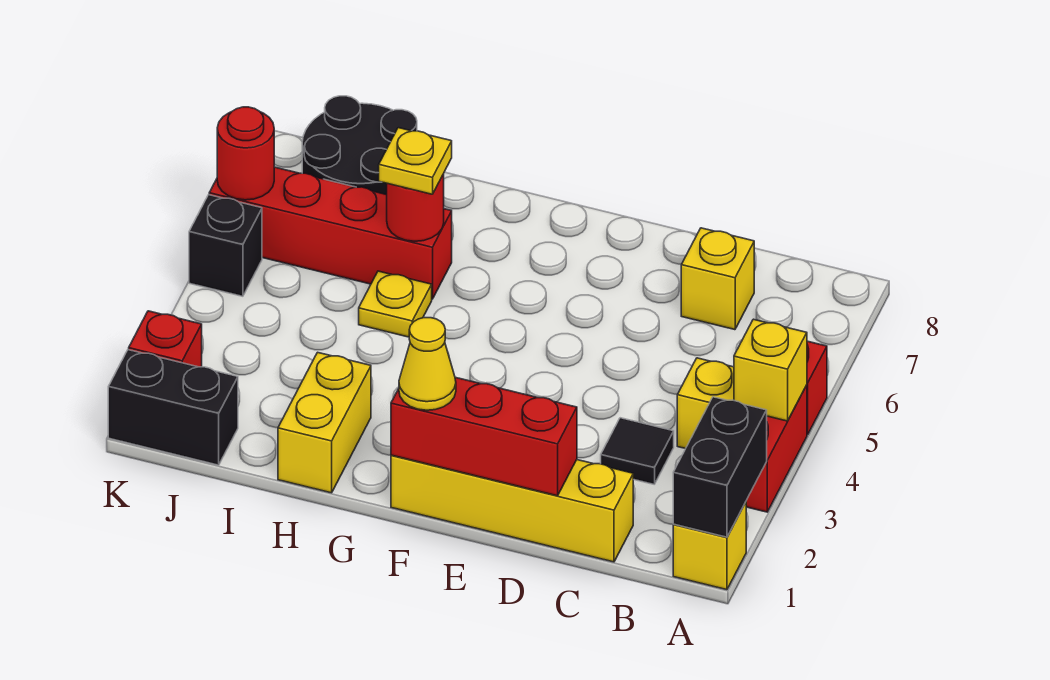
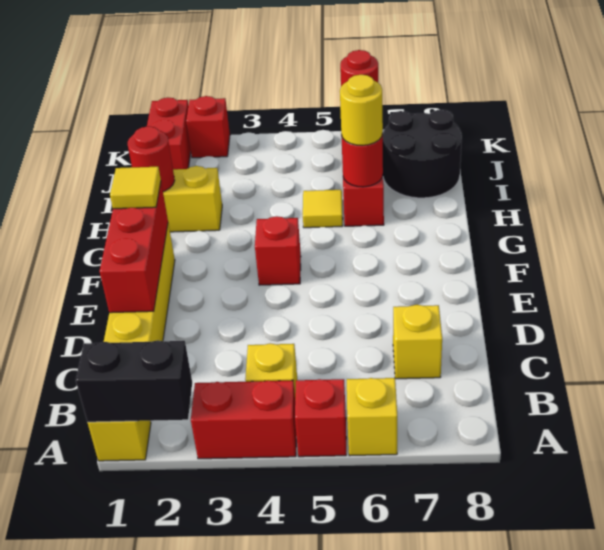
yellow 1x1 brick [734,319,807,421] -> yellow 1x1 brick moved to [347,378,397,456]
black 1x1 tile [601,418,674,484] -> none
yellow 1x1 cone [399,318,456,410] -> yellow 1x1 tile [110,167,161,209]
none -> red 1x1 brick [255,216,301,285]
none -> red 1x1 round brick [128,126,175,192]
yellow 1x1 plate [359,271,432,337] -> yellow 1x1 tile [303,190,343,228]
yellow 1x1 plate [379,128,452,194] -> yellow 1x1 round brick [340,75,383,146]
black 1x2 brick [108,350,238,465] -> red 1x2 brick [147,98,191,169]
black 1x1 brick [189,195,262,296] -> none

